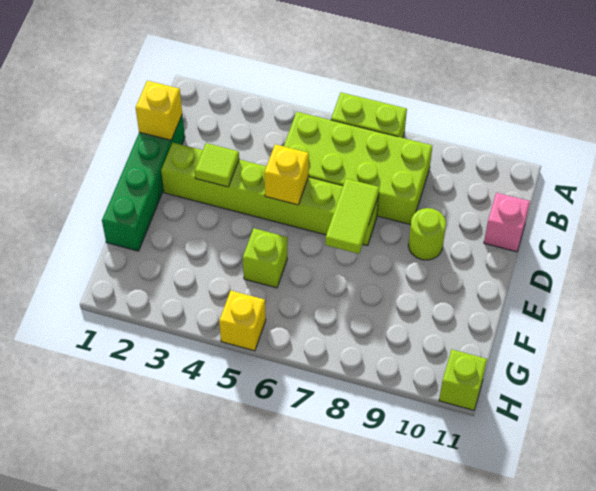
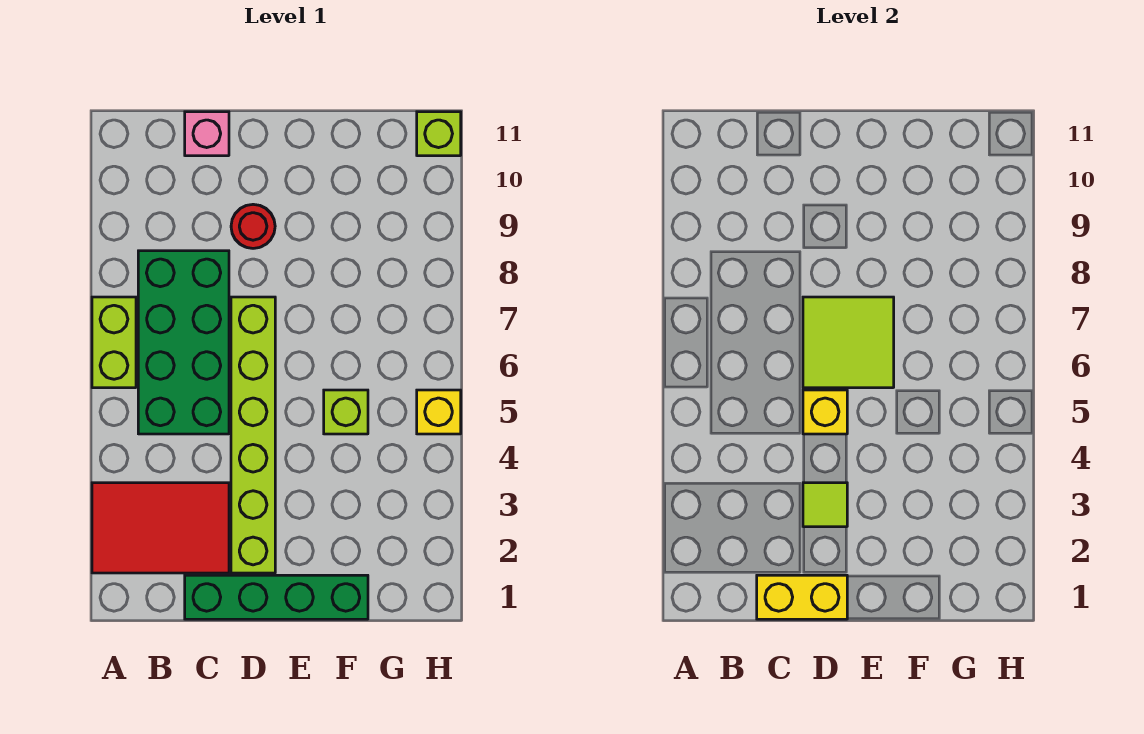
none -> red 2x3 tile [92,483,229,573]
lime 2x4 brick [284,112,432,225] -> green 2x4 brick [138,251,229,434]
yellow 1x1 brick [136,81,182,140] -> yellow 1x2 brick [757,575,847,619]
lime 1x2 tile [325,179,379,254] -> lime 2x2 tile [803,297,894,388]
lime 1x1 round brick [408,208,446,260] -> red 1x1 round brick [231,204,275,248]

